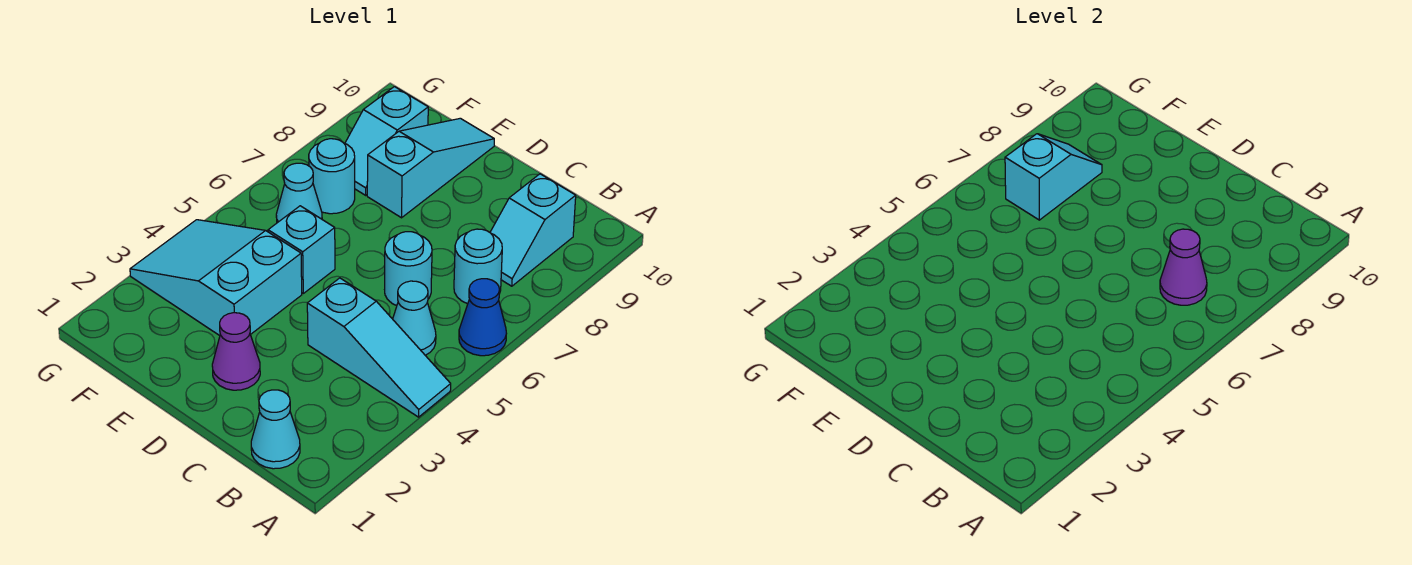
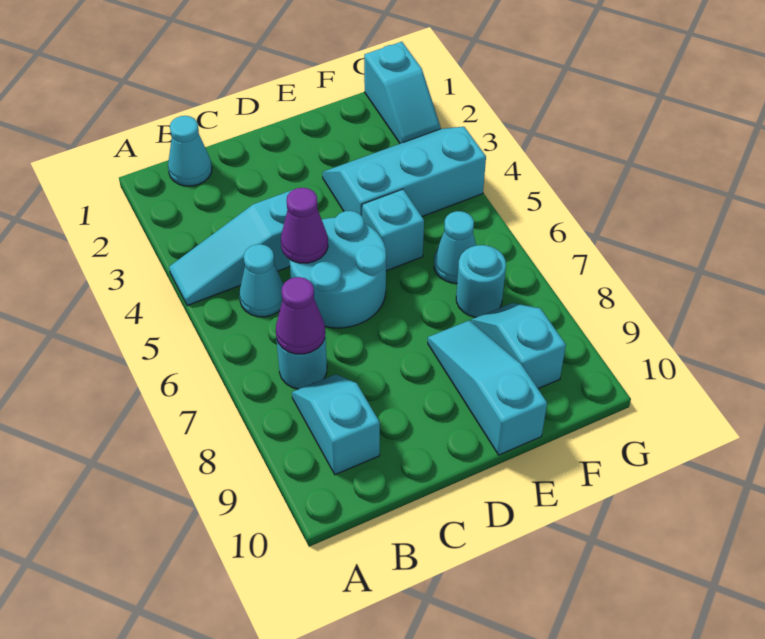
blue 1x1 cone [459,279,507,356] -> none
cyan 1x1 round brick [385,232,432,306] -> cyan 2x2 round brick [289,211,386,328]
purple 1x1 cone [212,313,260,390] -> purple 1x1 cone moved to [281,188,328,263]
cyan 2x3 slope [130,220,302,336] -> cyan 2x3 slope turned to [323,127,486,217]
cyan 1x3 slope [367,118,494,218] -> cyan 1x3 slope turned to [428,320,547,455]
cyan 1x2 slope [1005,134,1102,220] -> cyan 1x2 slope moved to [364,42,441,144]

